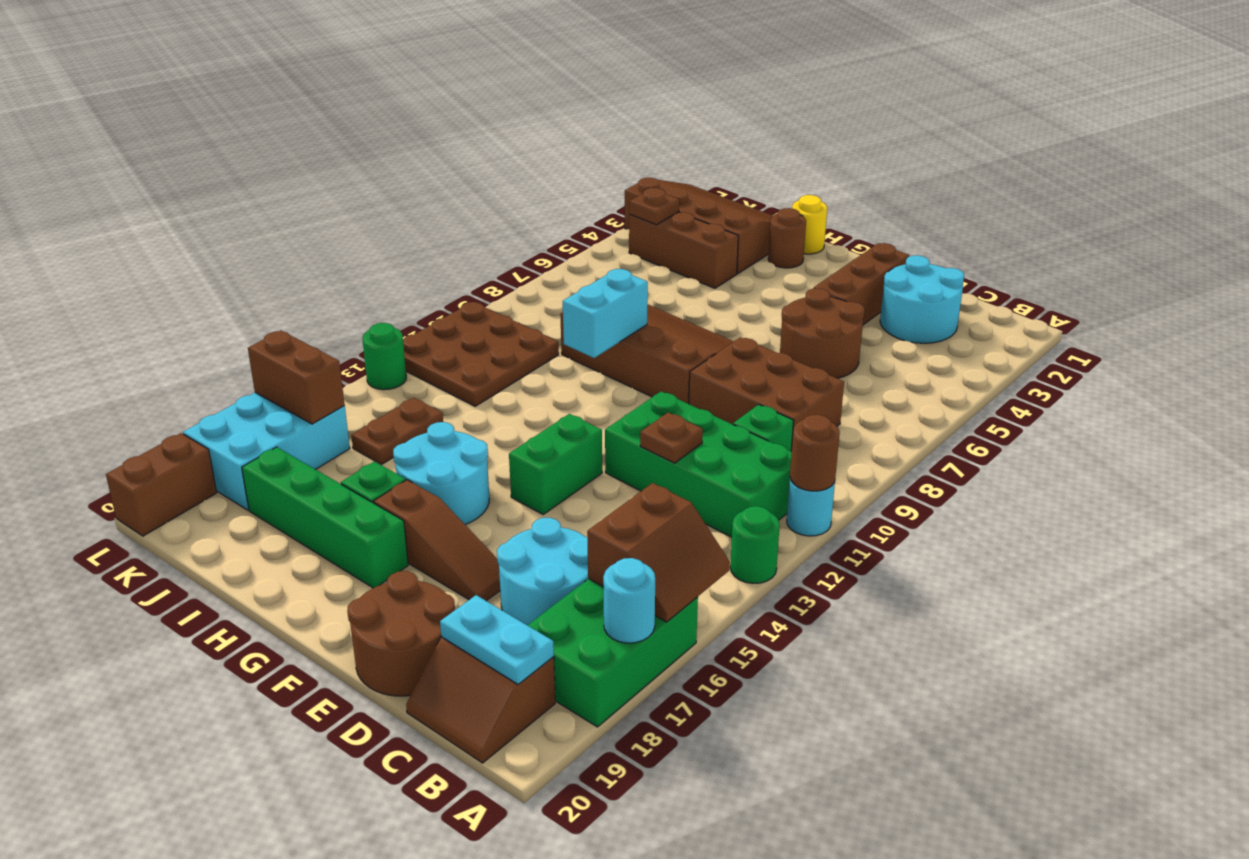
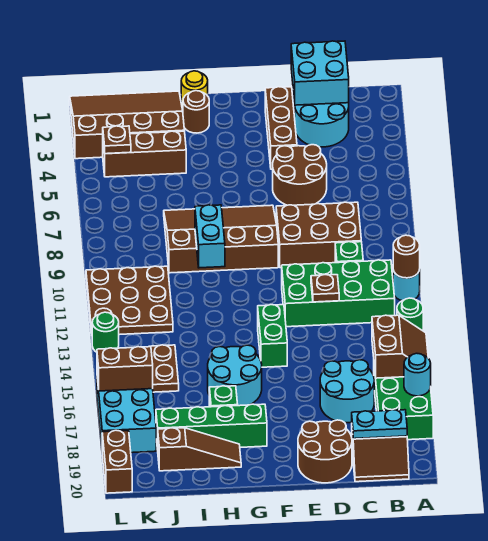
none -> cyan 2x2 brick [291,41,349,105]
brown 1x3 slope [374,480,500,601] -> brown 1x3 slope moved to [158,428,241,471]

